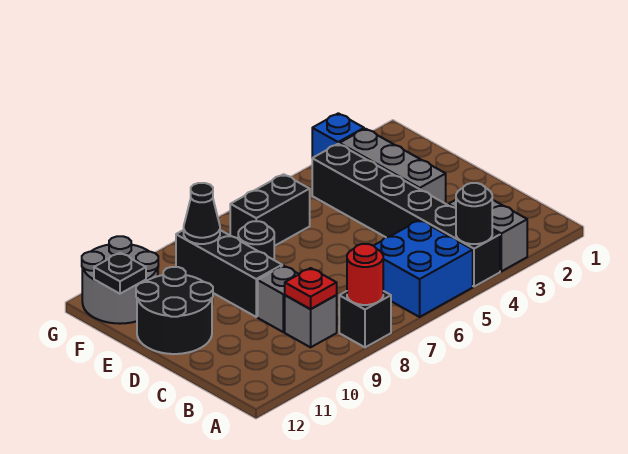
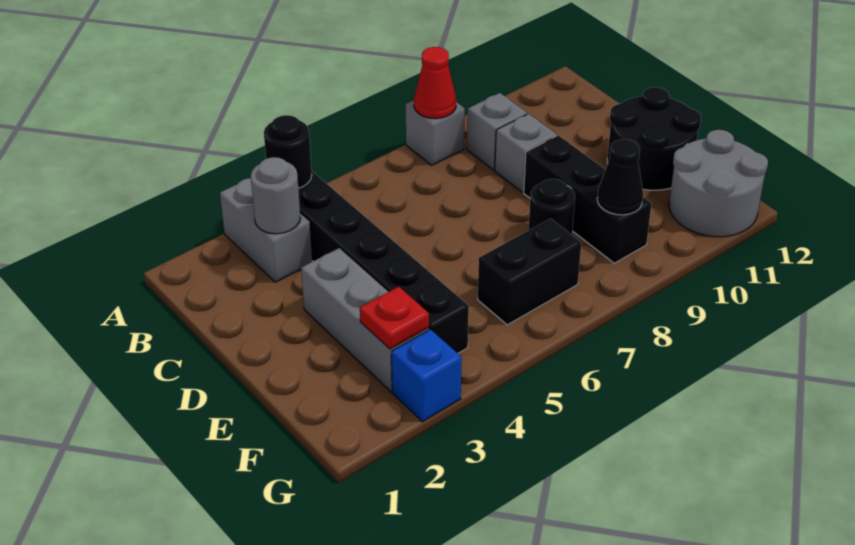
blue 2x2 brick [374,220,473,317] -> none
black 1x1 brick [339,291,391,347] -> grey 1x1 brick [406,100,465,165]
red 1x1 round brick [347,244,383,305] -> red 1x1 cone [414,47,456,119]
none -> grey 1x1 round brick [251,157,300,234]
red 1x1 plate [285,268,337,309] -> red 1x1 plate moved to [360,287,429,349]
black 1x1 plate [94,253,146,294] -> none

